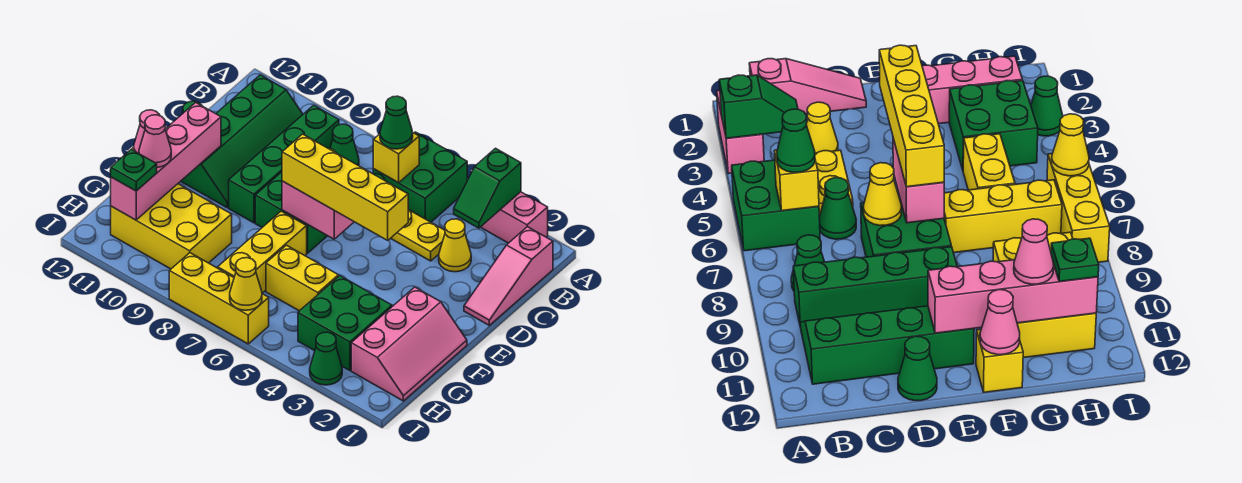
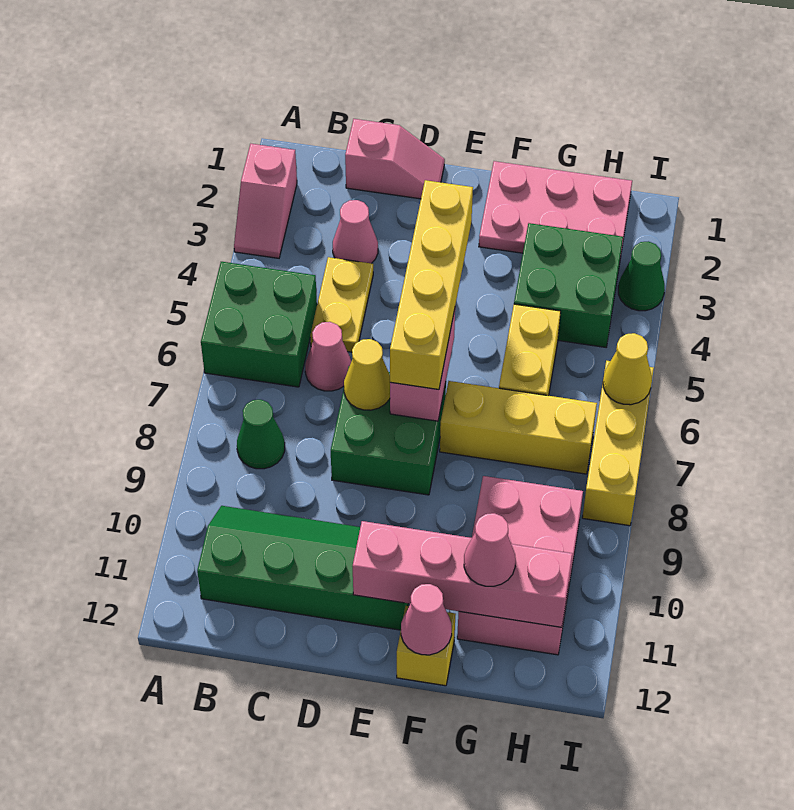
pink 1x2 brick [481,192,548,243] -> pink 1x2 slope [234,144,297,258]
green 1x2 slope [454,148,521,228] -> none
pink 1x3 slope [464,227,553,325] -> pink 1x2 slope [345,119,445,199]
yellow 1x1 brick [373,133,419,183] -> none
green 1x1 cone [380,96,413,149] -> none
green 1x4 brick [229,105,339,223] -> none
yellow 1x1 cone [439,219,471,272] -> pink 1x1 cone [333,200,378,263]
green 1x1 cone [819,178,856,239] -> pink 1x1 cone [305,322,351,391]
green 1x1 cone [898,336,937,401] -> none
pink 2x3 slope [351,287,467,401] -> pink 2x3 plate [479,161,632,258]
yellow 2x3 brick [111,184,232,269] -> pink 2x3 brick [457,476,583,655]
green 1x1 plate [111,149,157,191] -> none

